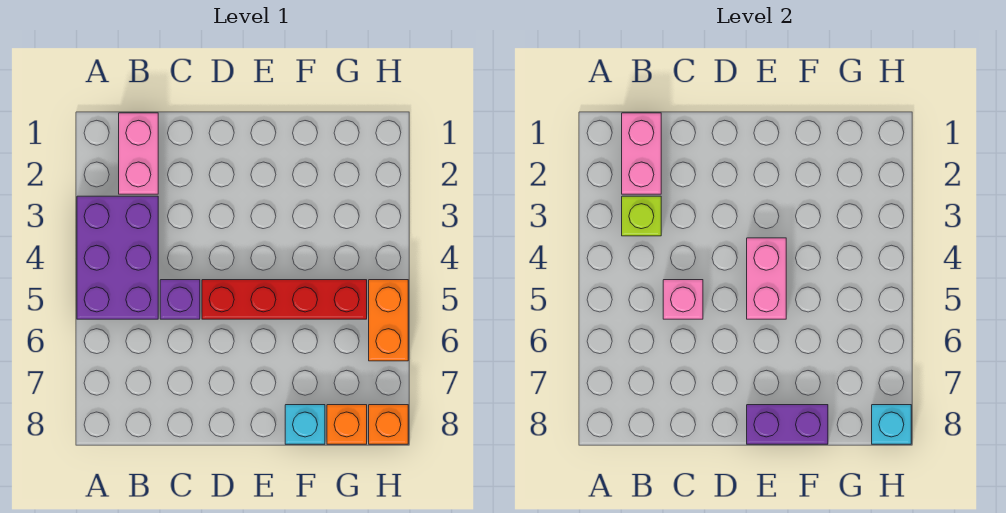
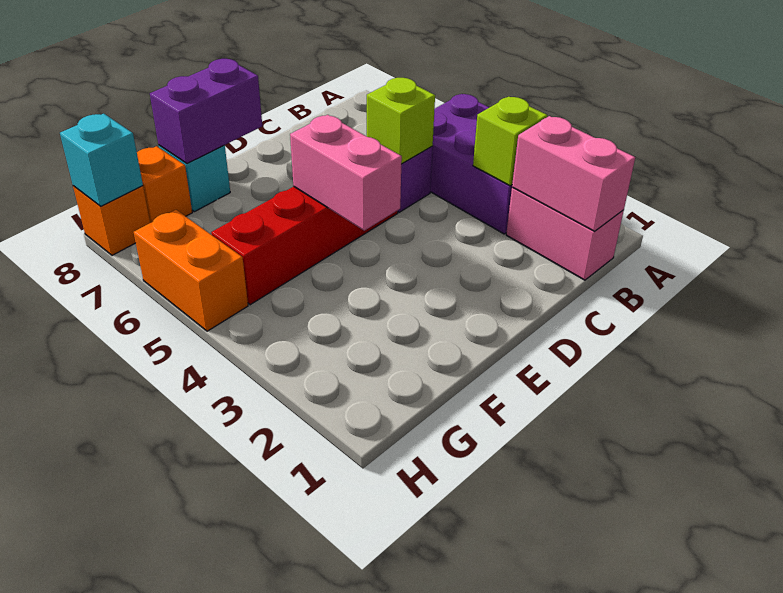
pink 1x1 brick [663,280,703,319] -> lime 1x1 brick [367,78,435,164]

